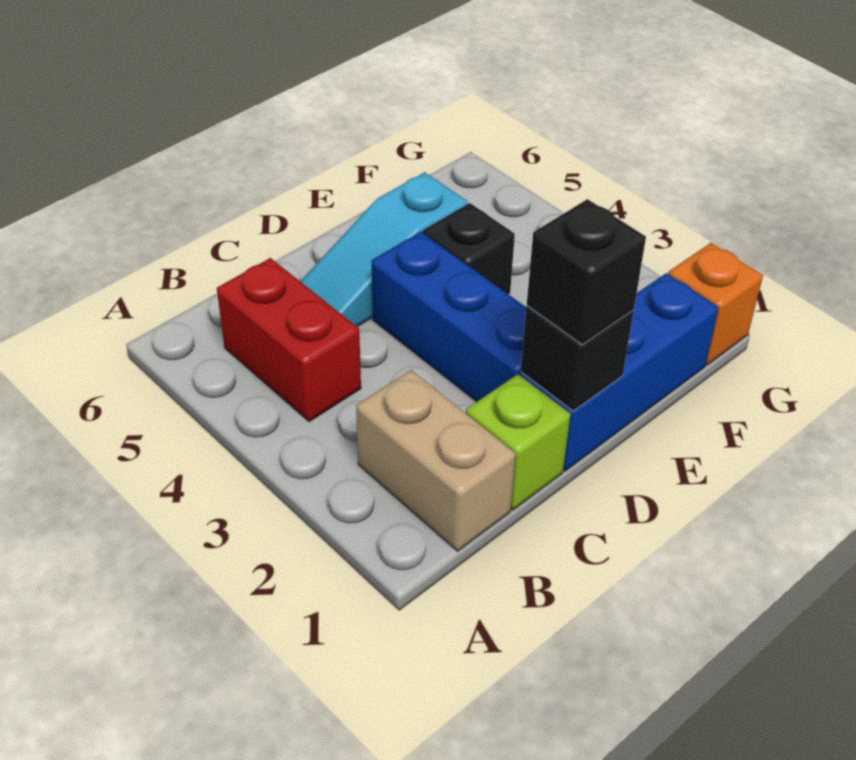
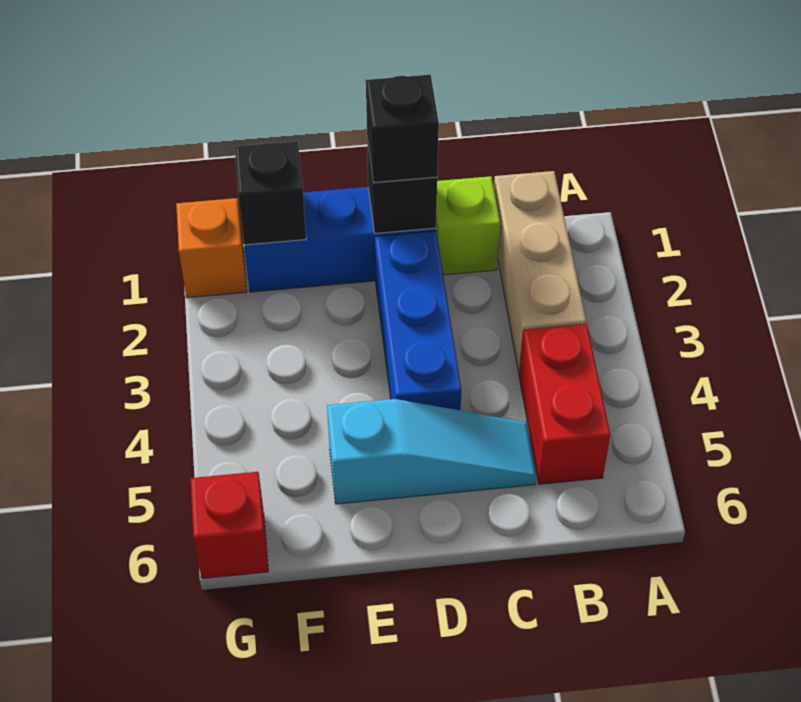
tan 1x2 brick [356,370,516,551] -> tan 1x3 brick [494,171,586,372]
black 1x1 brick [423,203,515,295] -> black 1x1 brick moved to [235,141,306,245]
none -> red 1x1 brick [190,472,268,578]

